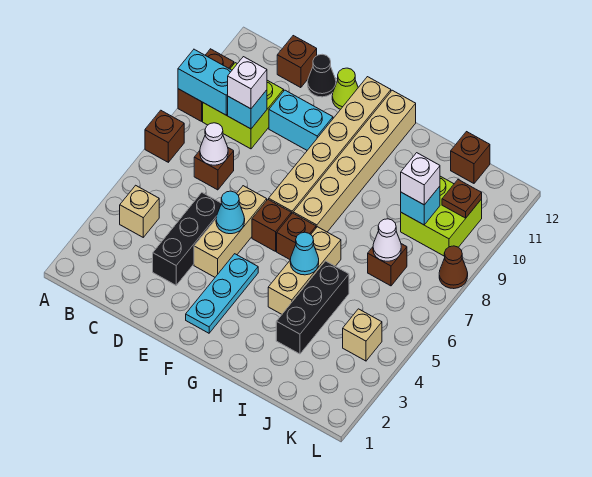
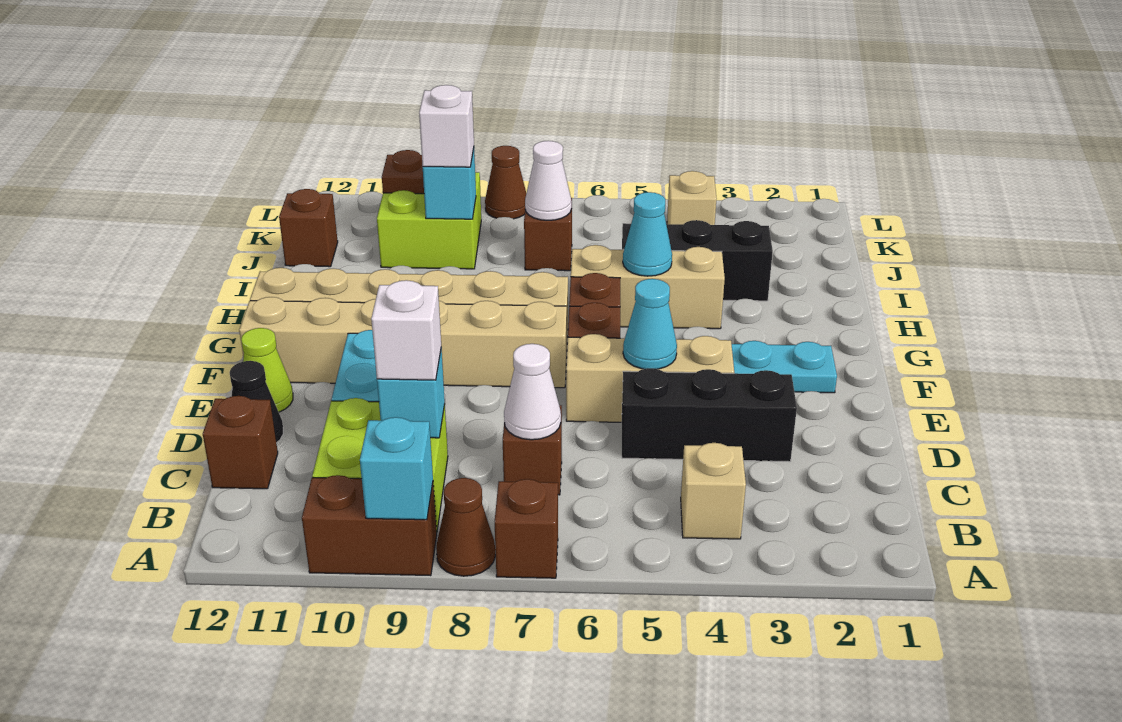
none -> brown 1x1 cone [436,478,495,576]
cyan 1x2 brick [178,49,232,115] -> cyan 1x1 brick [360,417,433,520]

